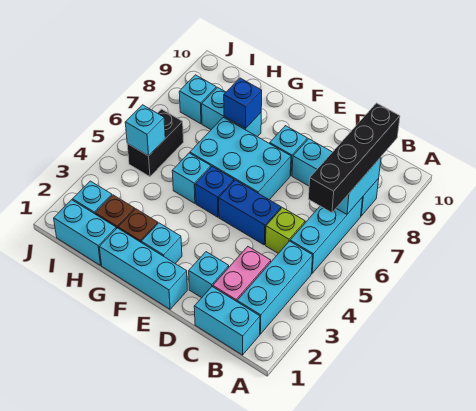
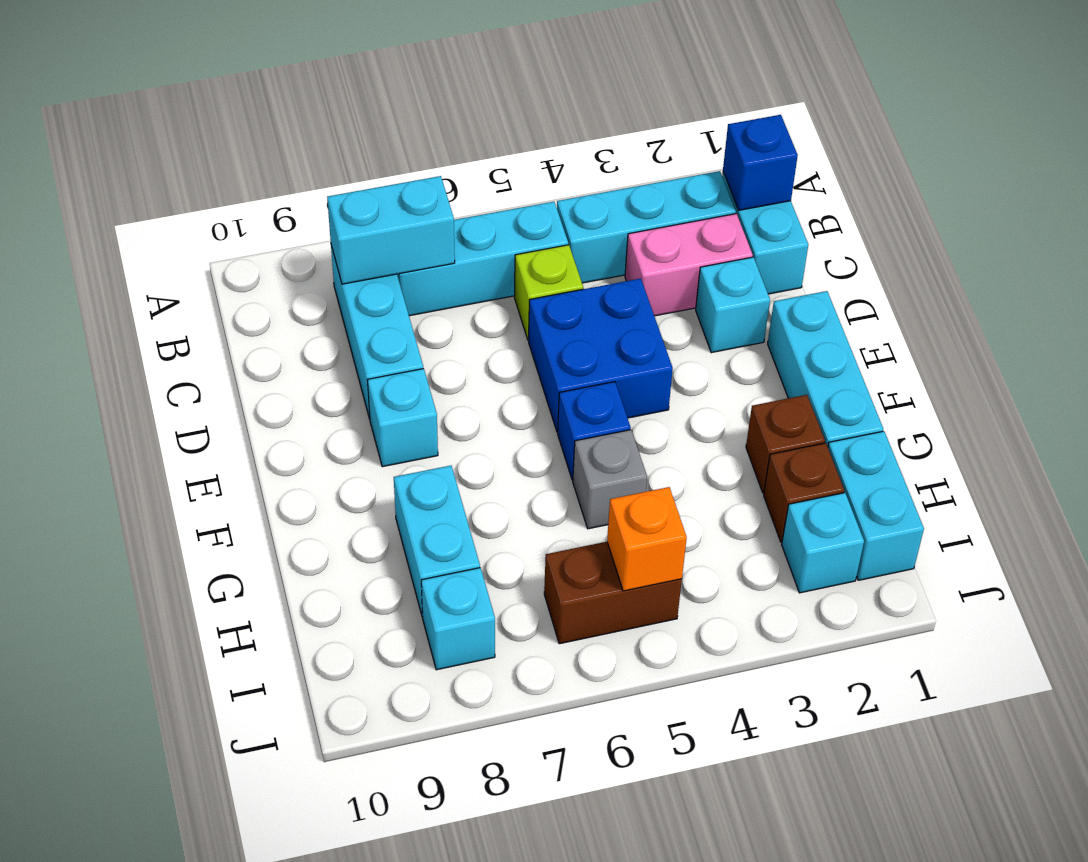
black 1x4 brick [309,103,400,213] -> none
blue 1x2 brick [219,180,281,245] -> blue 2x2 brick [529,278,673,432]
cyan 2x3 brick [190,117,291,200] -> none
cyan 1x1 brick [141,223,182,263] -> none
cyan 1x1 brick [172,153,211,203] -> grey 1x1 brick [573,430,647,529]
blue 1x1 brick [224,78,262,128] -> blue 1x1 brick moved to [723,115,798,210]
black 1x2 brick [127,109,184,177] -> brown 1x2 brick [544,542,682,644]
cyan 1x1 brick [125,105,165,156] -> orange 1x1 brick [607,487,687,591]

